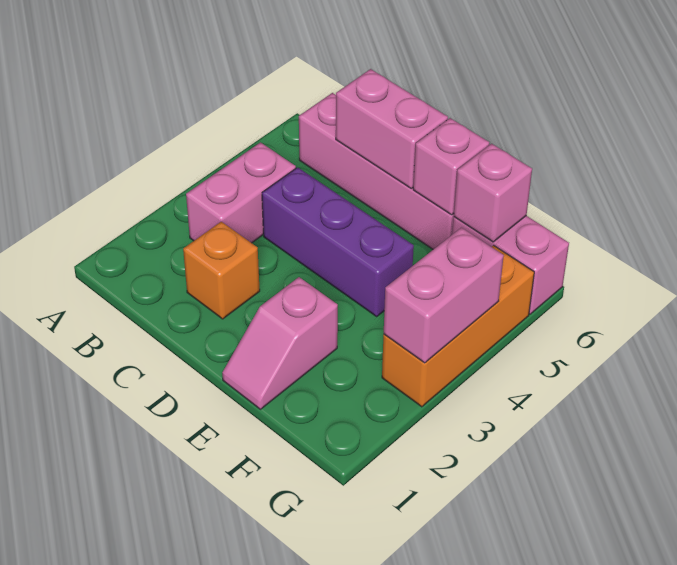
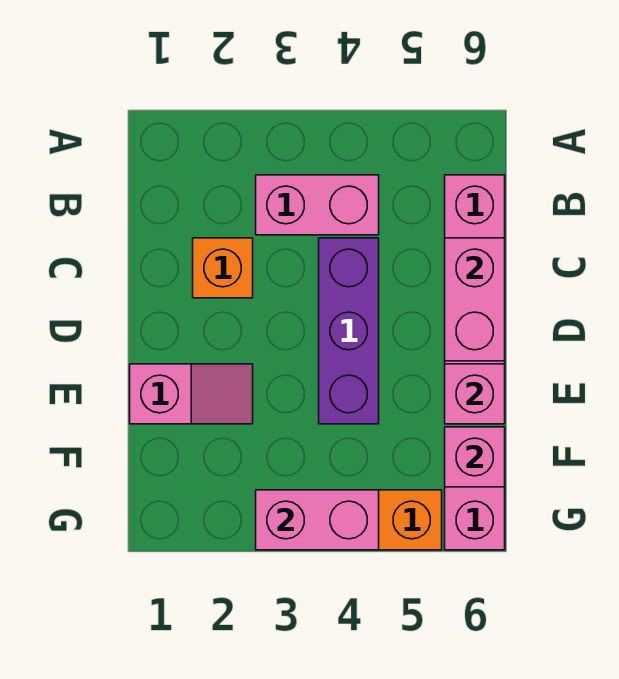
pink 1x2 slope [222,277,338,409] -> pink 1x2 slope turned to [130,364,253,424]

